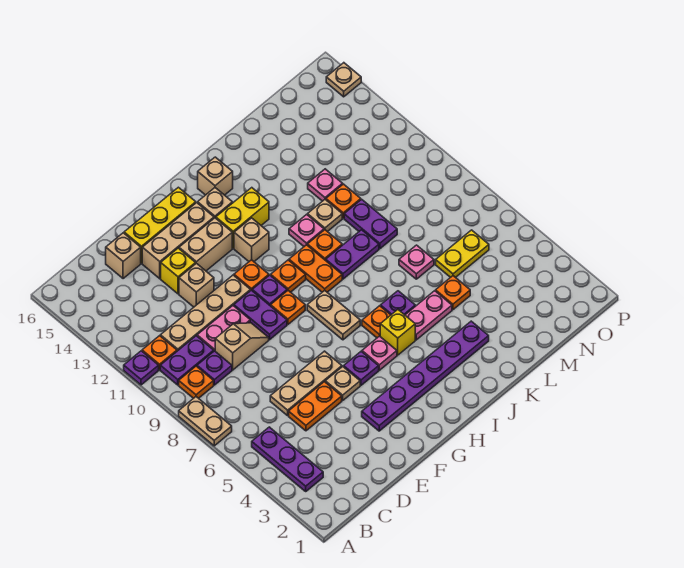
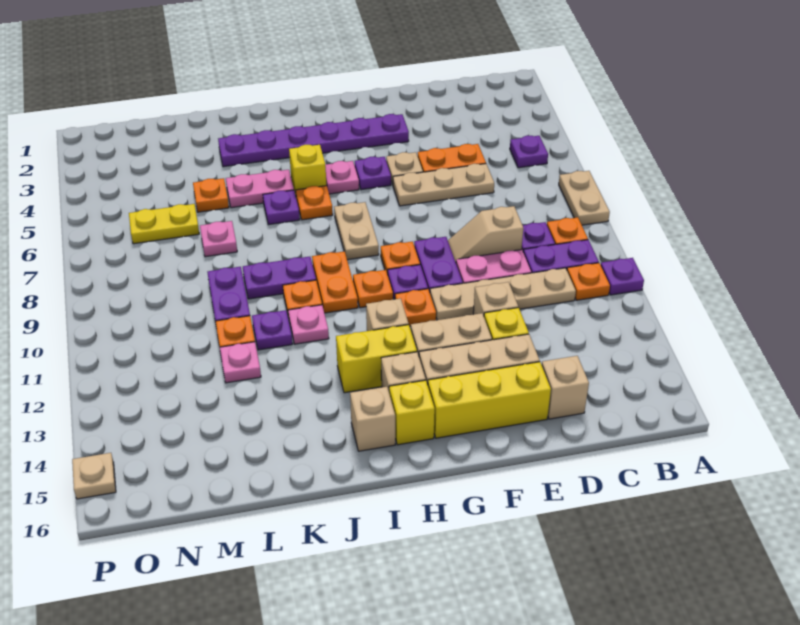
purple 1x3 plate [252,427,323,491] -> purple 1x1 plate [510,135,548,168]
none -> yellow 1x1 brick [389,380,435,445]
tan 1x1 plate [308,200,342,232] -> purple 1x1 plate [252,310,293,350]

